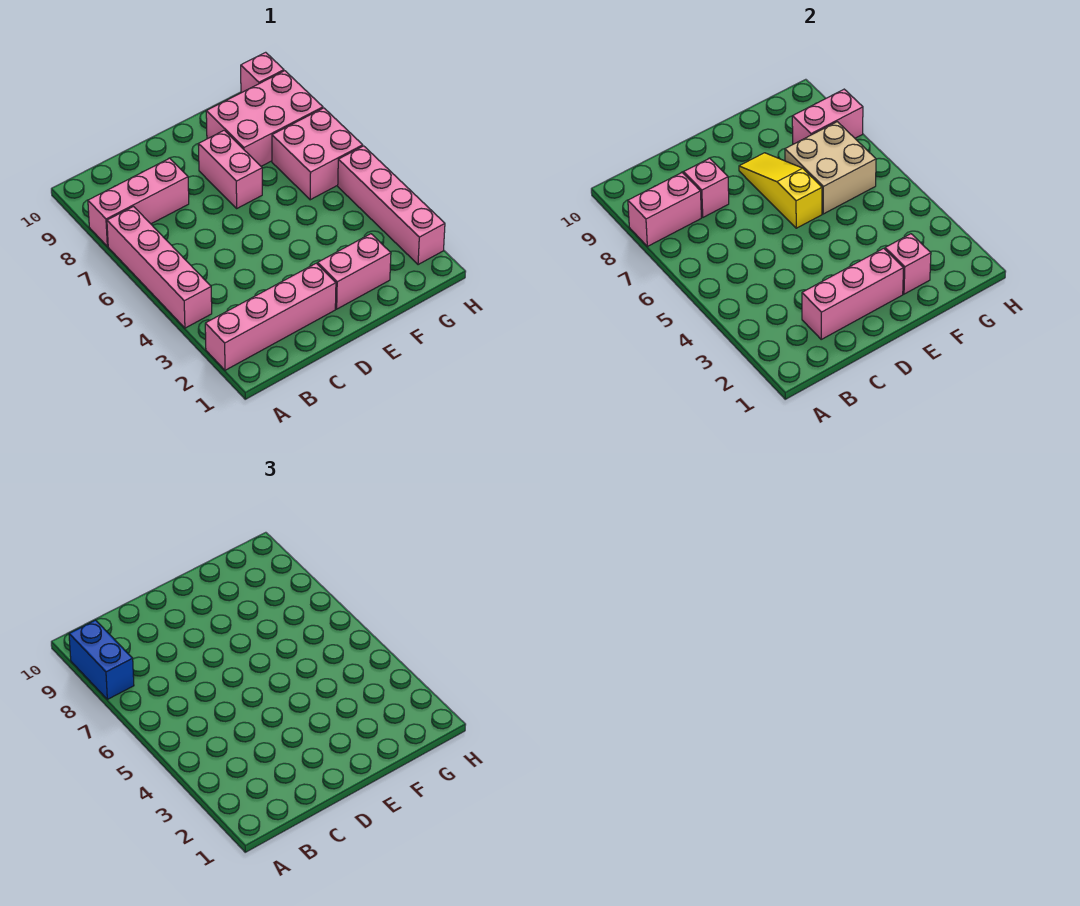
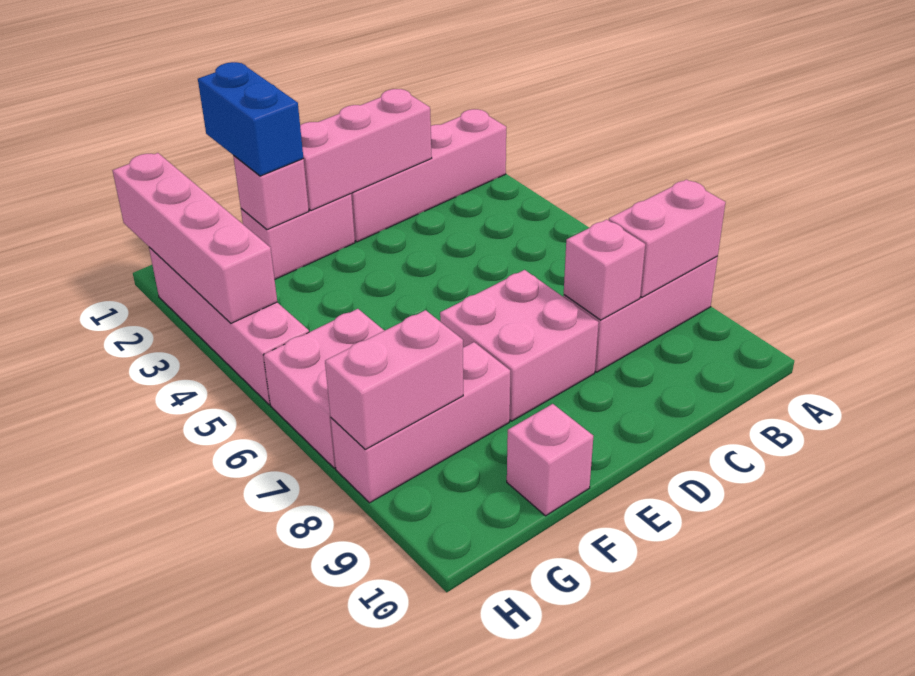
pink 1x4 brick [107,207,212,328] -> pink 1x4 brick moved to [113,153,277,323]
blue 1x2 brick [69,620,134,699] -> blue 1x2 brick moved to [198,62,303,176]
yellow 1x3 slope [739,153,822,228] -> none
pink 1x2 brick [198,130,262,208] -> pink 2x2 brick [440,270,599,421]
tan 2x2 brick [785,122,876,214] -> none
pink 2x3 brick [206,71,323,166] -> pink 1x3 brick [331,342,510,503]
pink 1x1 brick [241,52,284,93] -> pink 1x1 brick moved to [507,404,593,516]

